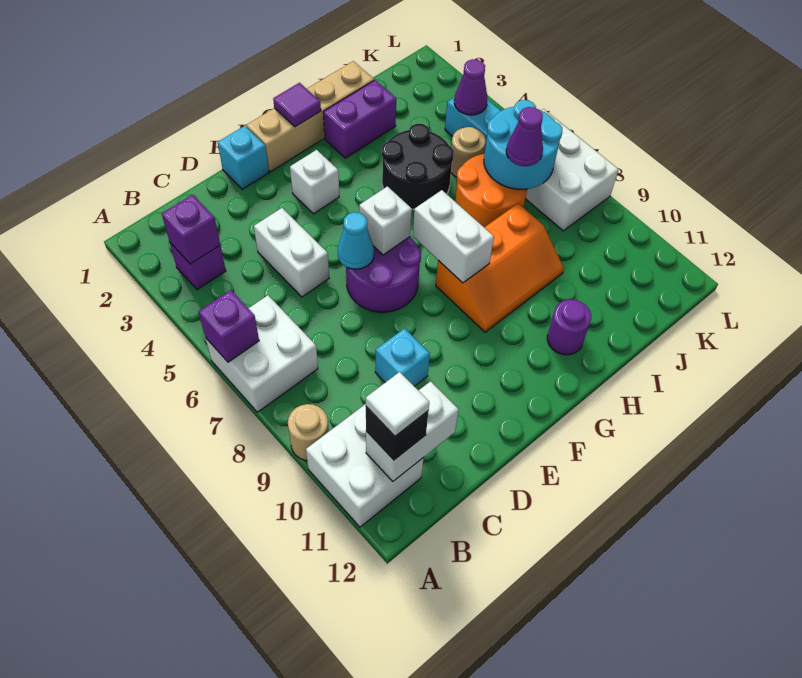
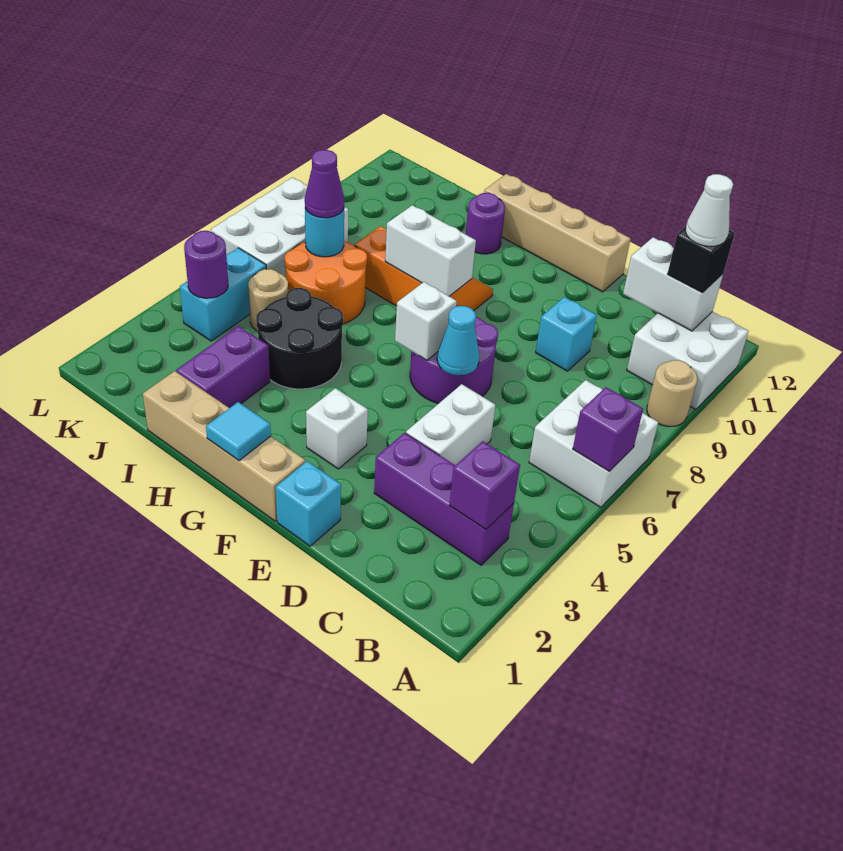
purple 1x1 brick [170,243,226,290] -> purple 1x3 brick [374,433,514,565]
white 1x1 tile [366,372,429,436] -> white 1x1 cone [685,174,733,246]
none -> tan 1x4 brick [484,174,631,292]
purple 1x1 tile [273,83,321,127] -> cyan 1x1 tile [206,402,271,461]
white 1x2 brick [413,190,494,283] -> white 1x2 brick turned to [385,205,476,296]
purple 1x2 brick [323,80,396,158] -> purple 1x2 brick turned to [176,326,270,408]
cyan 2x2 round brick [484,100,562,189] -> cyan 1x1 round brick [305,209,344,257]
purple 1x1 cone [454,59,487,115] -> purple 1x1 round brick [184,231,228,298]

